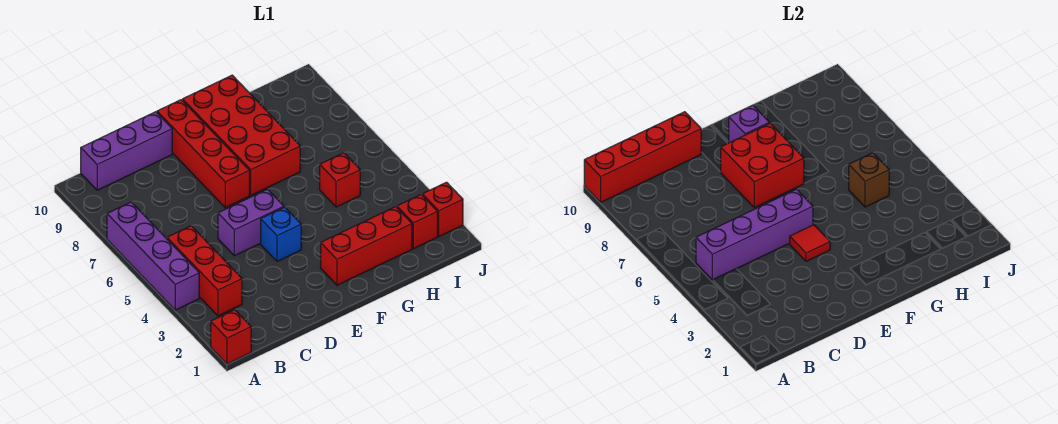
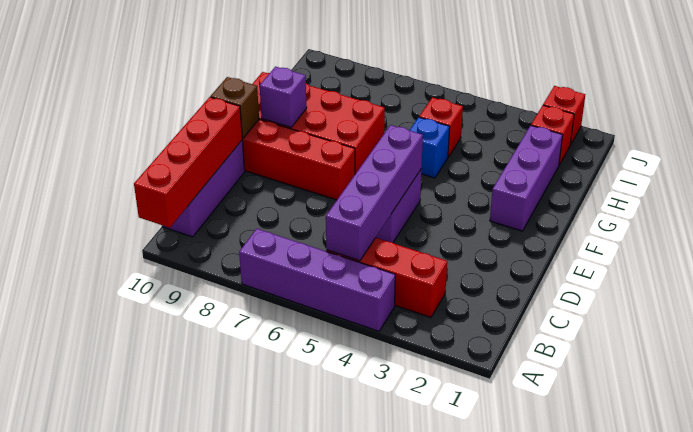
red 1x1 brick [211,310,251,364] -> none
blue 1x1 brick [261,207,301,261] -> blue 1x1 brick moved to [409,117,450,178]
red 1x1 tile [790,225,830,261] -> none
red 2x2 brick [721,123,804,208] -> none
red 1x3 brick [321,207,412,285] -> purple 1x3 brick [490,126,563,231]
brown 1x1 brick [849,153,889,207] -> brown 1x1 brick moved to [210,77,259,138]

